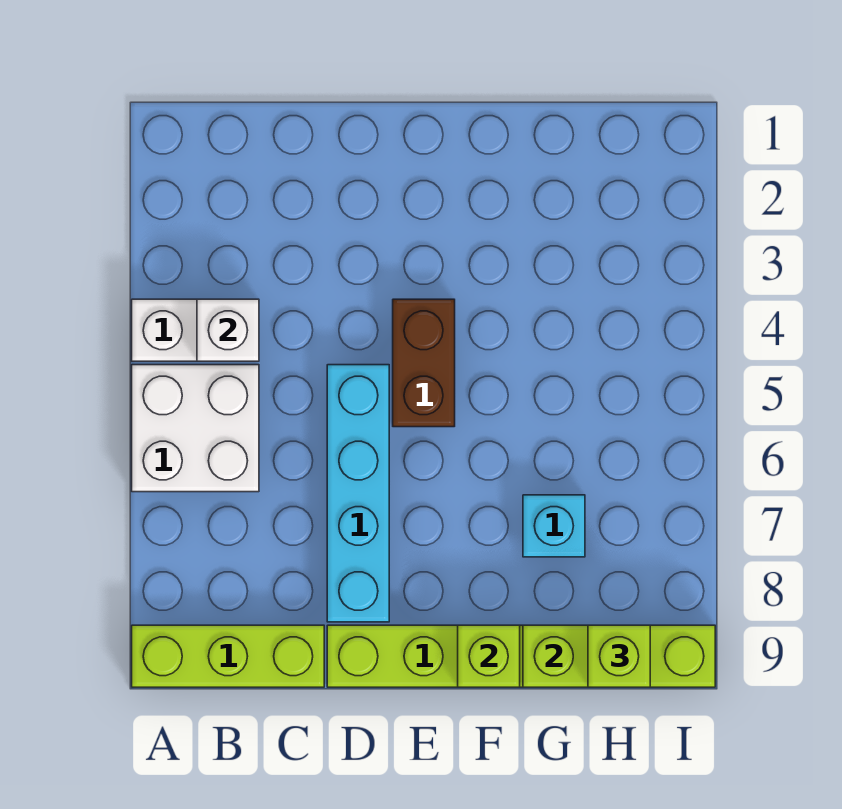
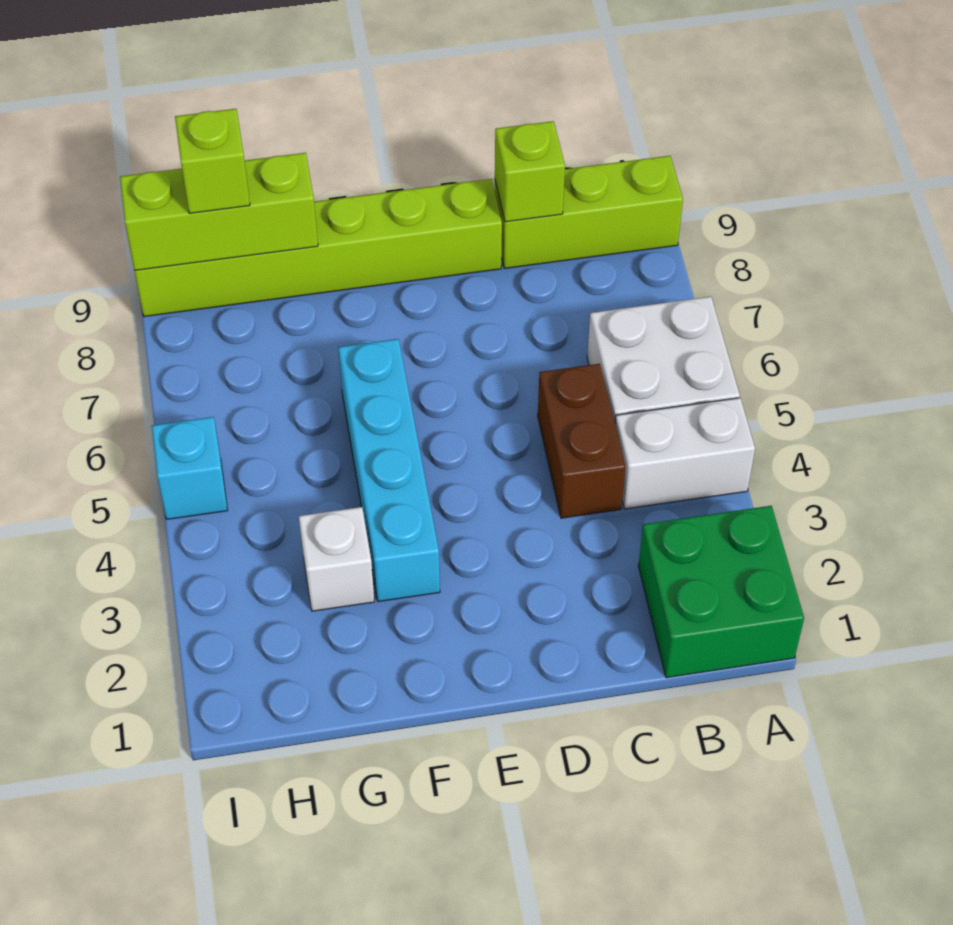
none -> green 2x2 brick [638,506,804,678]
white 1x1 brick [197,299,259,361] -> white 1x1 brick moved to [299,507,374,611]
cyan 1x4 brick [327,365,389,622] -> cyan 1x4 brick moved to [338,339,440,602]
brown 1x2 brick [393,299,455,427] -> brown 1x2 brick moved to [538,364,625,518]
lime 1x1 brick [458,625,520,687] -> lime 1x1 brick moved to [495,121,565,222]
cyan 1x1 brick [523,495,585,557] -> cyan 1x1 brick moved to [152,417,228,519]

